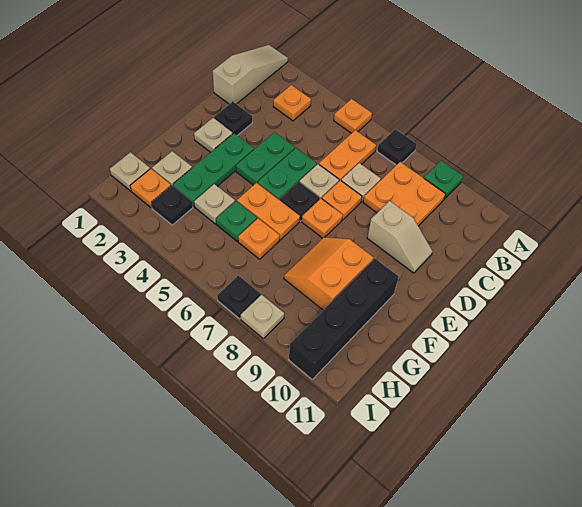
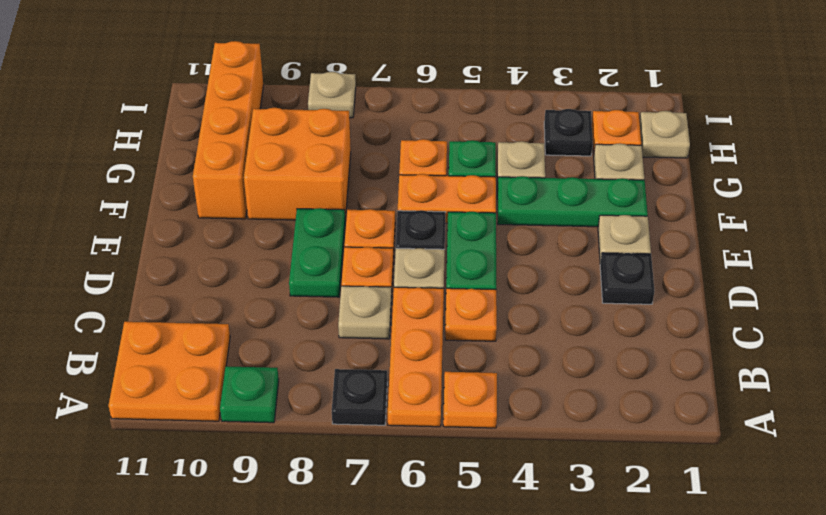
tan 1x3 slope [213,45,288,104] -> none
orange 1x1 plate [273,85,311,121] -> orange 1x1 plate moved to [445,288,497,341]
orange 1x2 plate [319,130,376,181] -> orange 1x3 plate [388,287,444,427]
orange 2x2 plate [363,162,446,226] -> orange 2x2 plate moved to [109,322,230,421]
green 1x2 plate [236,132,295,185] -> green 1x2 plate moved to [289,208,345,297]
tan 1x2 slope [367,201,433,273] -> none
green 1x3 plate [173,133,254,206] -> green 1x3 plate turned to [497,176,648,227]
orange 2x2 slope [284,237,373,310] -> orange 2x2 brick [244,108,351,220]
black 1x4 brick [289,258,399,379] -> orange 1x4 brick [193,41,263,219]
black 1x1 plate [217,276,261,319] -> none

